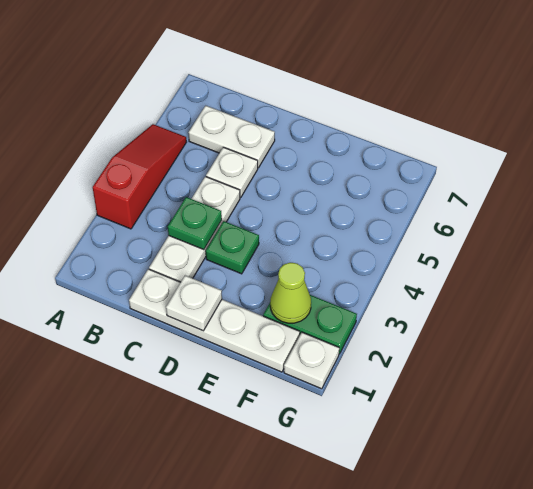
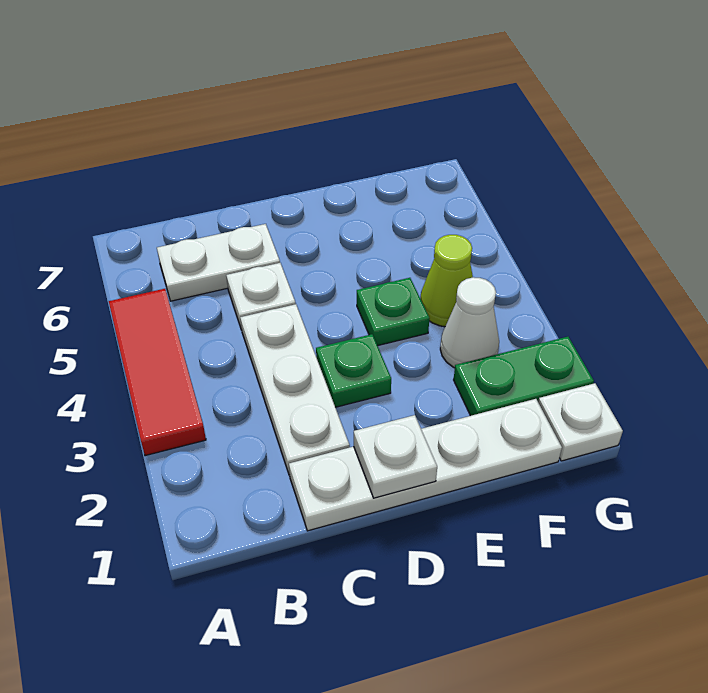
red 1x3 slope [93,124,186,229] -> red 1x3 tile [109,289,206,456]
green 1x1 plate [168,197,222,250] -> green 1x1 plate moved to [357,278,430,346]
lime 1x1 cone [270,262,311,323] -> lime 1x1 cone moved to [420,235,473,327]
none -> white 1x1 cone [440,277,499,368]

